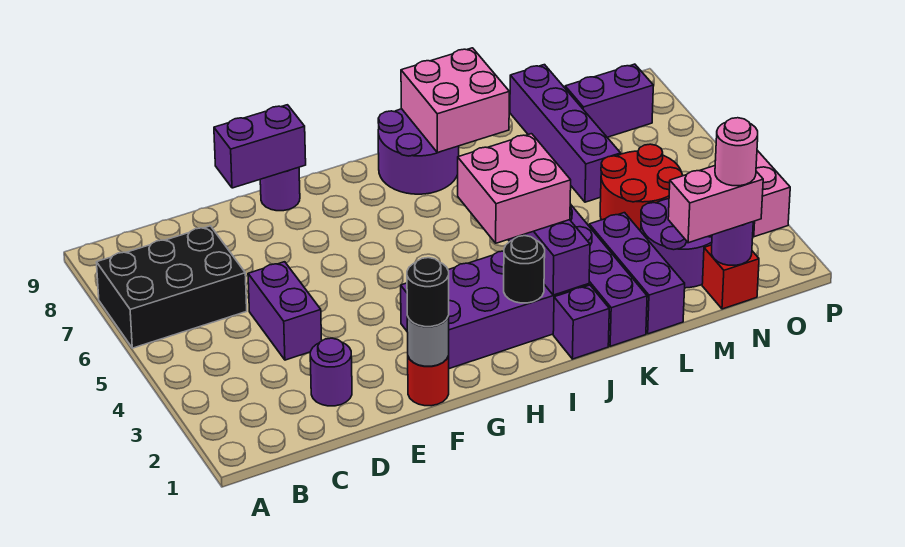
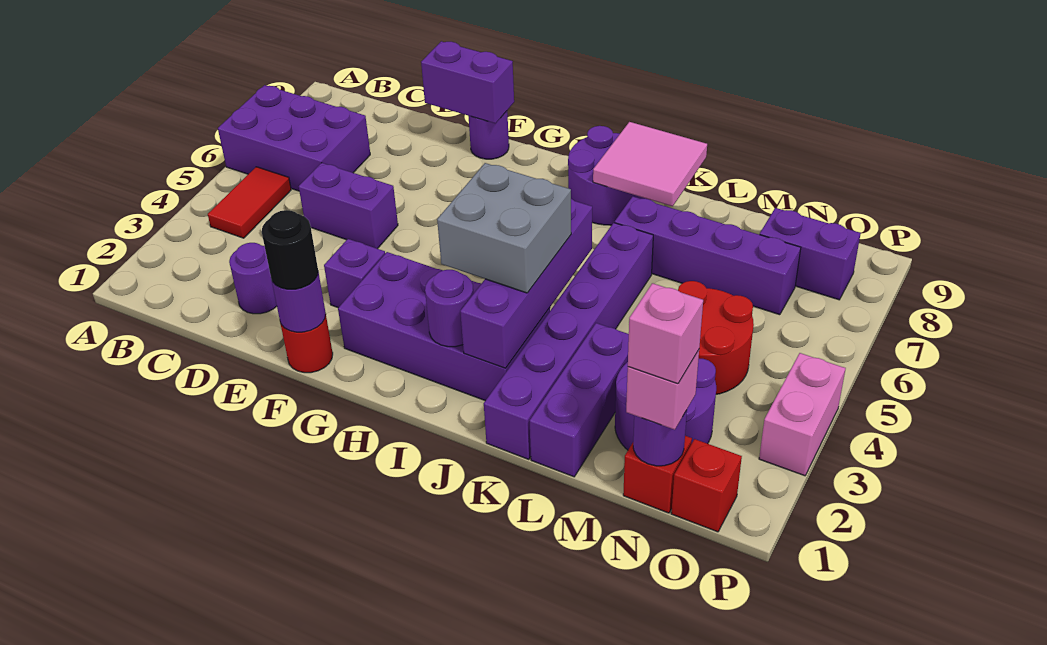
black 2x3 brick [97,226,247,348] -> purple 2x3 brick [218,85,370,191]
none -> red 1x2 tile [208,167,291,238]
purple 1x2 brick [248,262,322,360] -> purple 1x2 brick turned to [299,163,398,249]
grey 1x1 round brick [407,316,449,366] -> purple 1x1 round brick [271,272,326,332]
black 1x1 round brick [504,236,545,303] -> purple 1x1 round brick [425,270,473,347]
pink 2x2 brick [458,134,571,243] -> grey 2x2 brick [437,163,571,293]
purple 1x1 brick [553,285,609,359] -> purple 1x1 brick moved to [324,239,385,308]
pink 2x2 brick [401,48,509,153] -> pink 2x2 tile [593,122,707,206]
pink 1x2 brick [668,166,763,243] -> pink 1x1 brick [626,350,699,430]
purple 1x4 brick [510,65,621,202] -> purple 1x4 brick turned to [615,196,801,315]
pink 1x1 round brick [715,118,758,186] -> pink 1x1 brick [628,283,703,384]
none -> red 1x1 brick [671,439,742,532]

